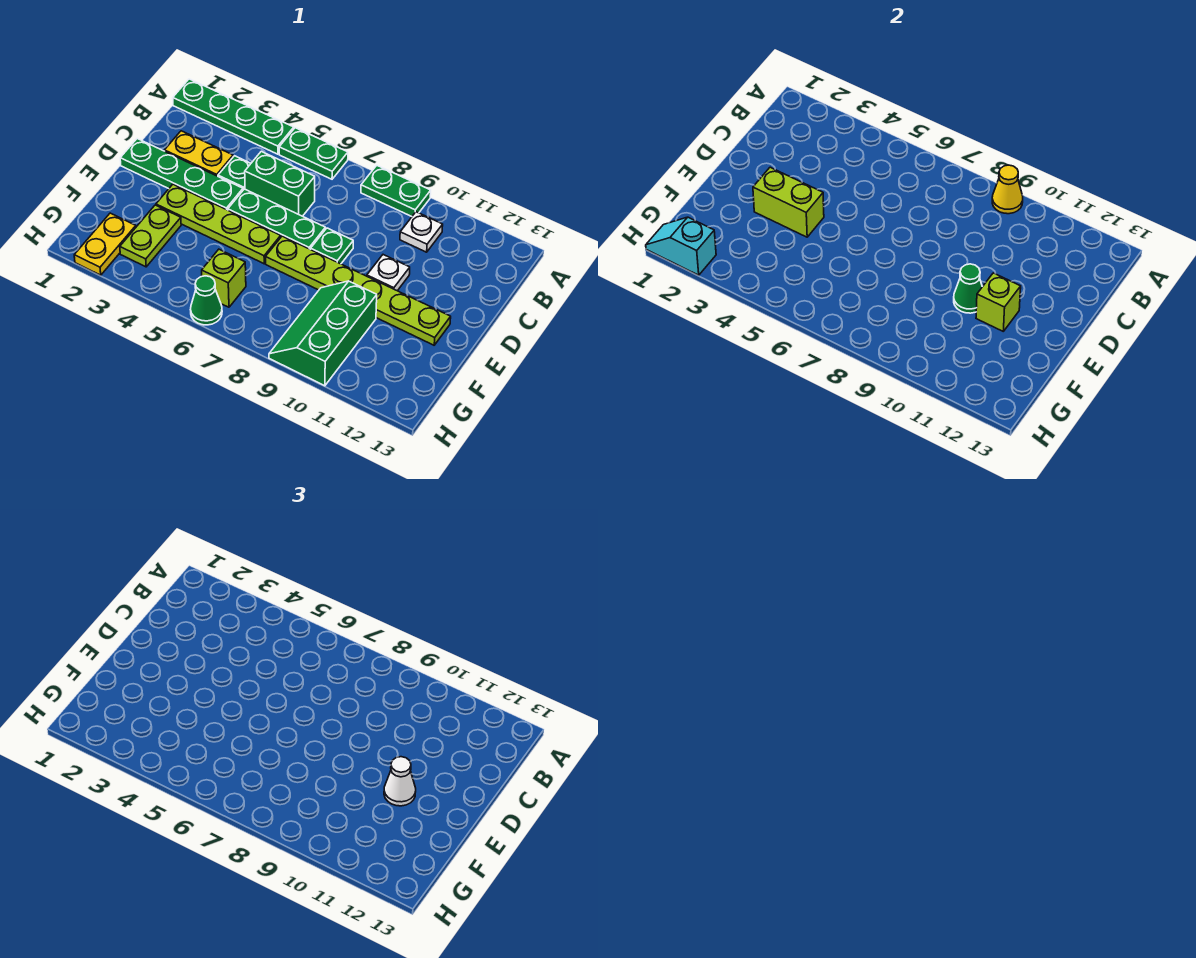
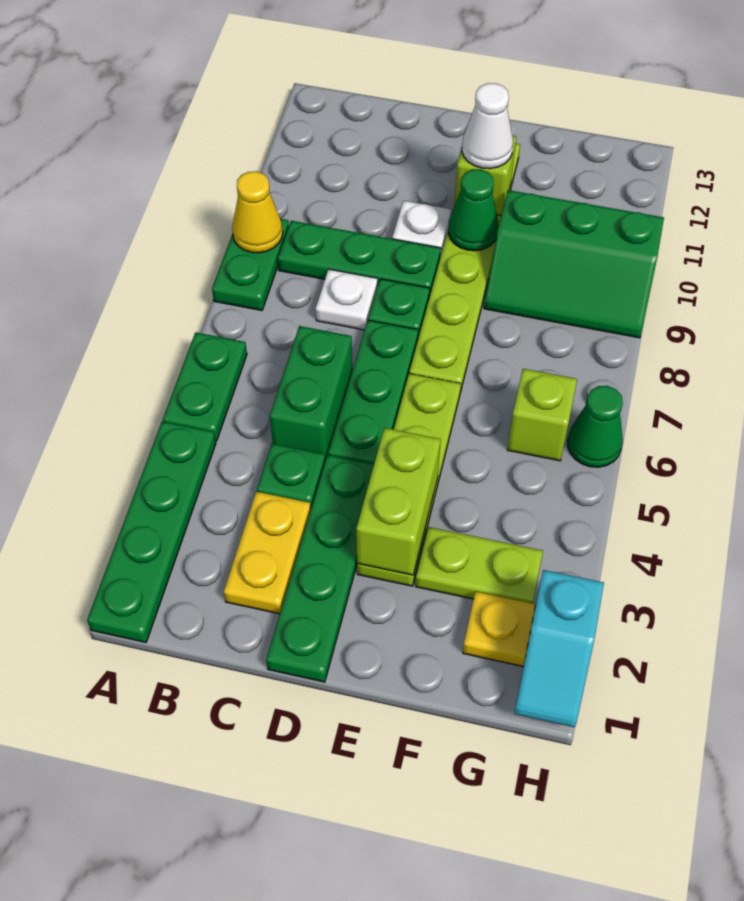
none -> green 1x3 plate [278,221,441,298]
white 1x1 plate [400,212,443,252] -> white 1x1 plate moved to [316,269,377,330]

